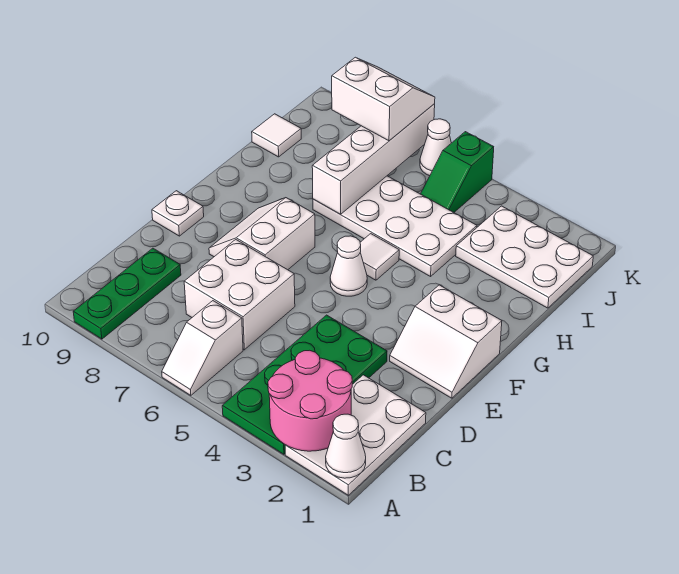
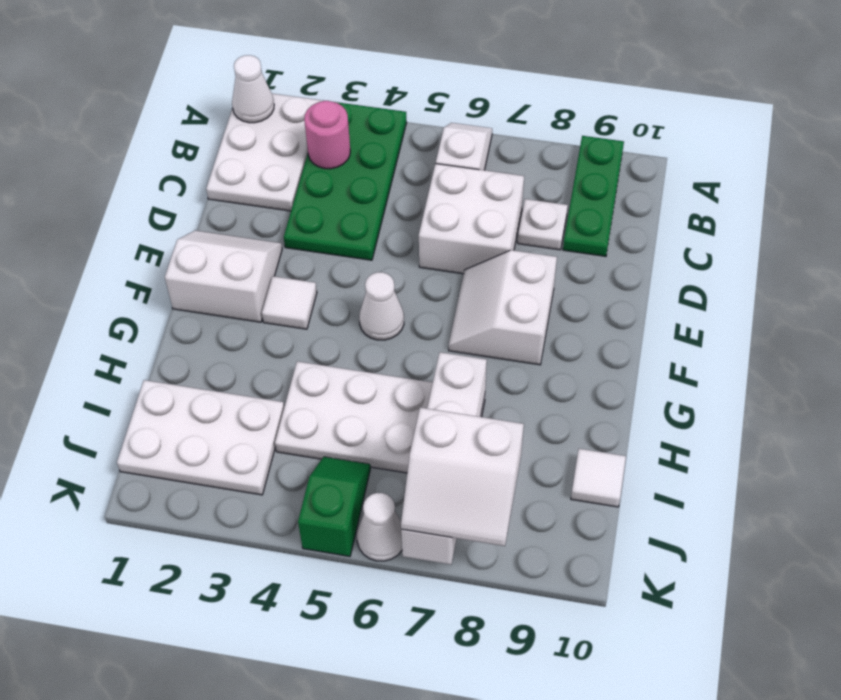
pink 2x2 round brick [268,350,352,451] -> pink 1x1 round brick [304,101,350,169]
white 2x2 slope [209,198,315,270] -> white 2x2 slope turned to [449,250,557,365]
white 1x1 plate [152,191,204,236] -> white 1x1 plate moved to [518,199,568,250]
white 1x1 tile [360,234,399,280] -> white 1x1 tile moved to [262,276,317,329]

